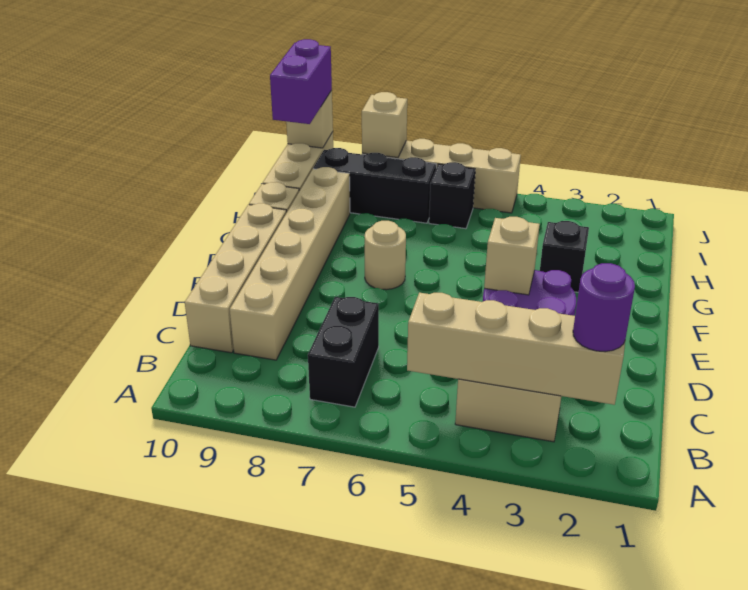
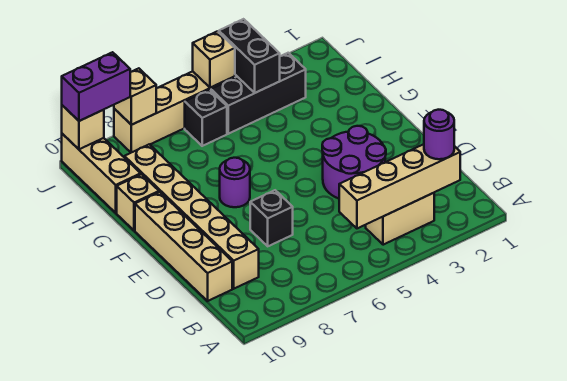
black 1x2 brick [308,297,379,407] -> black 1x2 brick moved to [219,19,280,93]
tan 1x1 brick [484,217,540,295] -> tan 1x1 brick moved to [193,31,235,88]
tan 1x1 round brick [365,221,406,290] -> purple 1x1 round brick [220,158,250,207]
black 1x1 brick [540,221,589,292] -> black 1x1 brick moved to [250,190,293,246]
black 1x3 brick [313,148,436,223] -> black 1x3 brick moved to [211,53,306,134]
purple 1x2 brick [270,39,332,124] -> purple 1x2 brick turned to [62,52,130,121]

